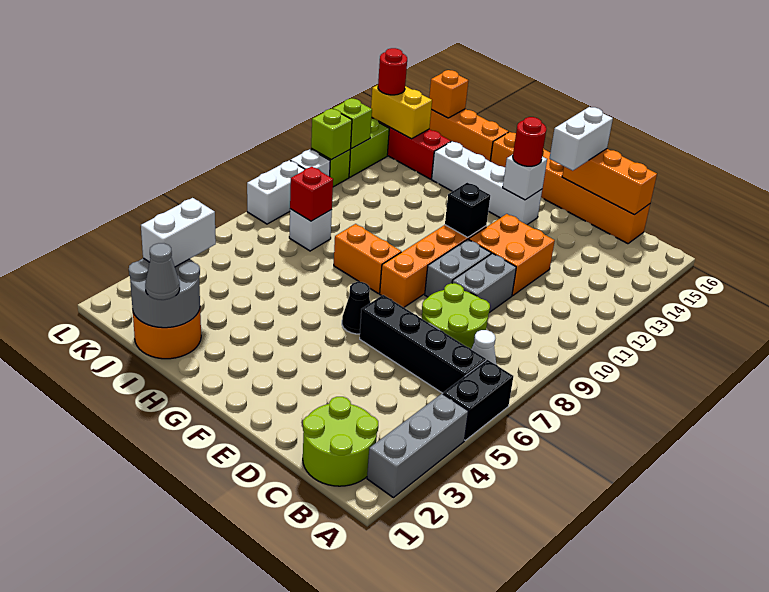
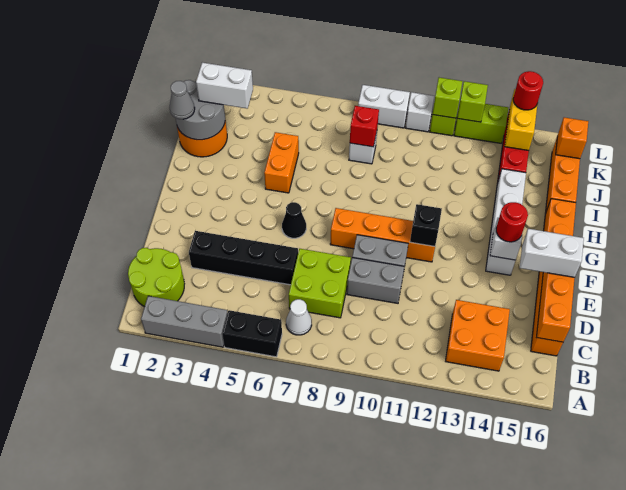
black 1x4 brick [360,295,486,393] -> black 1x4 brick turned to [189,231,298,285]
lime 2x2 round brick [422,283,490,349] -> lime 2x2 brick [289,249,351,318]
orange 2x2 brick [469,214,555,296] -> orange 2x2 brick moved to [446,300,510,371]
orange 1x2 brick [334,224,401,294] -> orange 1x2 brick moved to [264,132,299,193]

